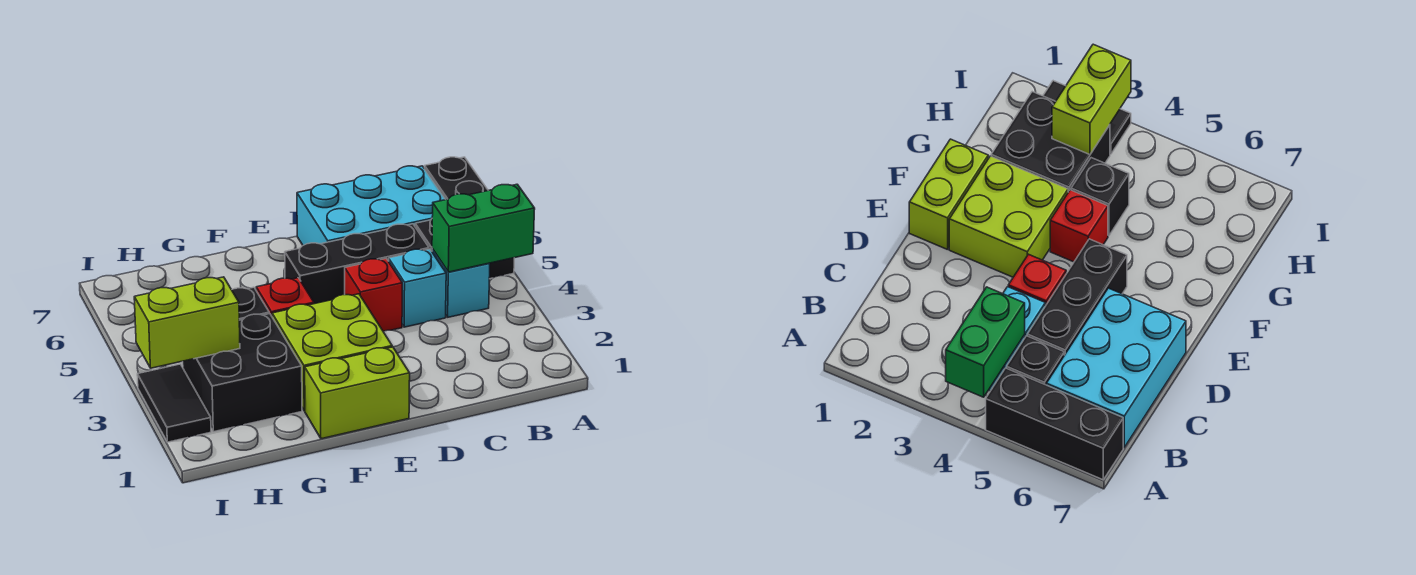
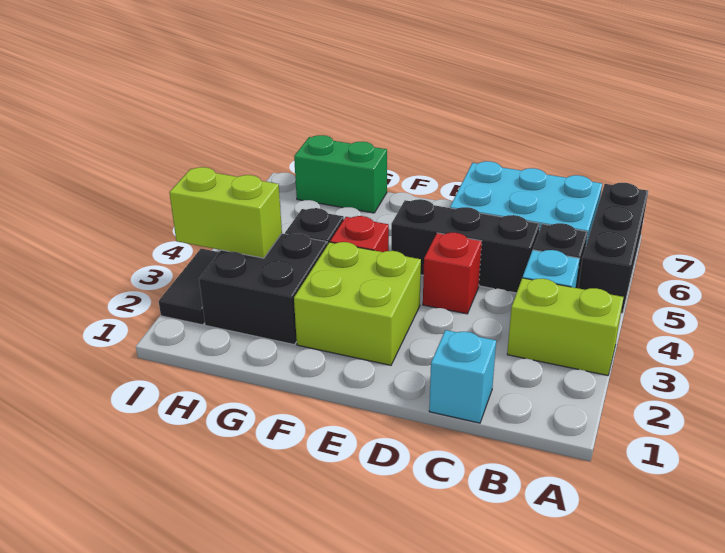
green 1x2 brick [432,184,535,272] -> green 1x2 brick moved to [294,135,387,213]
cyan 1x1 brick [389,249,446,327] -> cyan 1x1 brick moved to [429,330,496,423]
lime 1x2 brick [305,347,410,439] -> lime 1x2 brick moved to [507,278,623,376]

